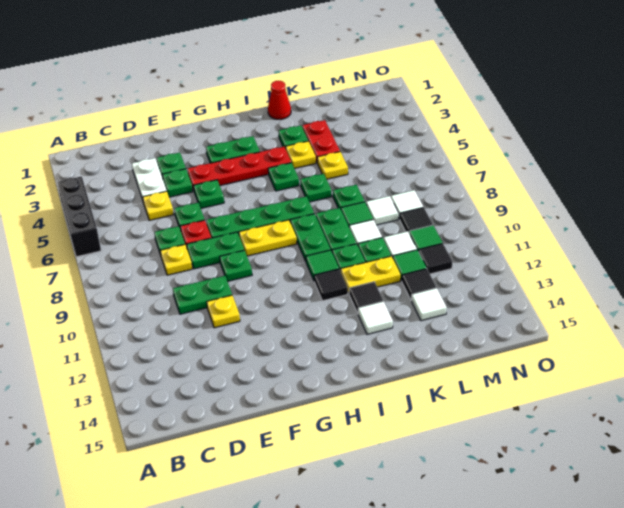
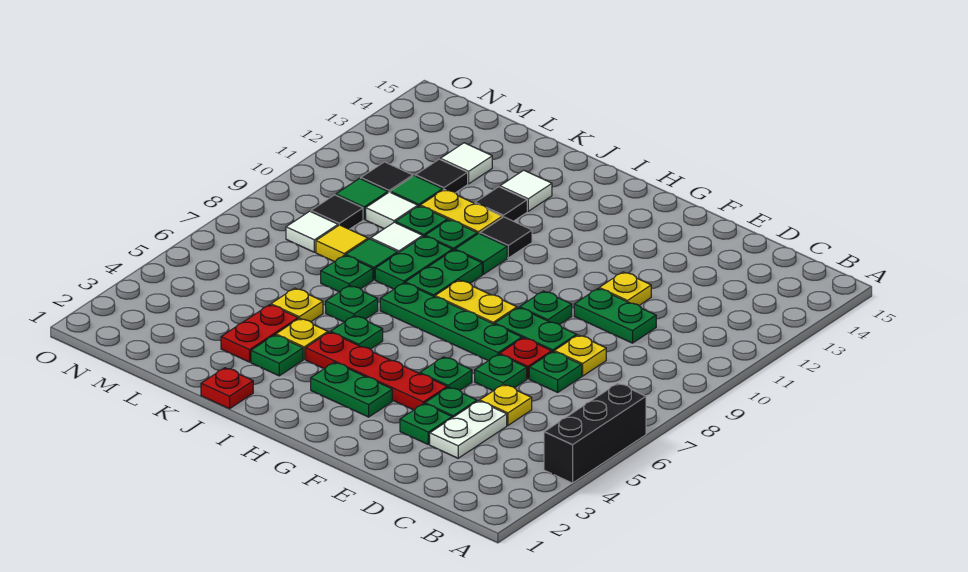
red 1x1 cone [268,81,291,119] -> red 1x1 plate [201,368,253,409]
white 1x1 tile [366,196,398,225] -> yellow 1x1 tile [316,225,368,262]

